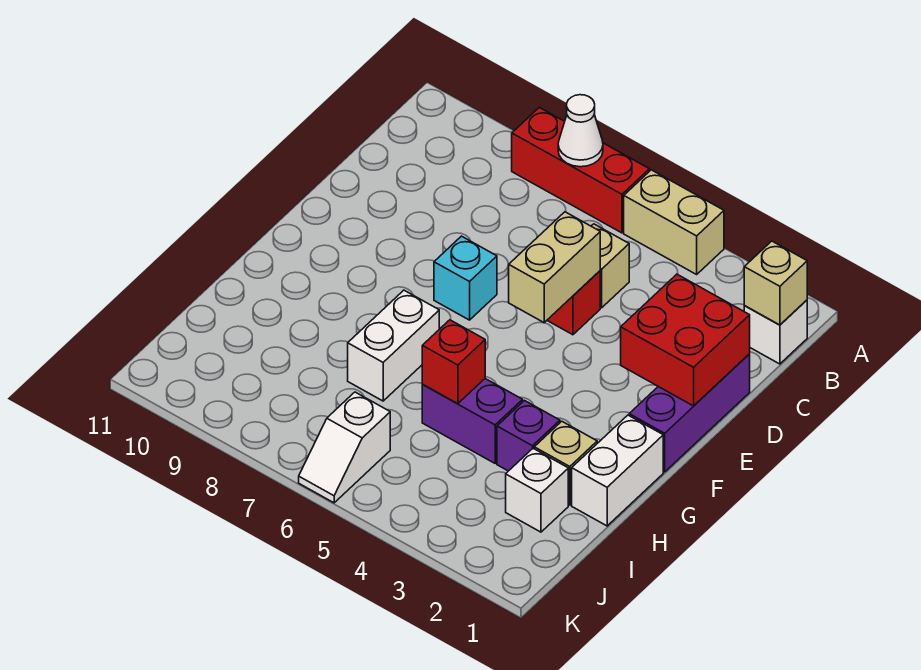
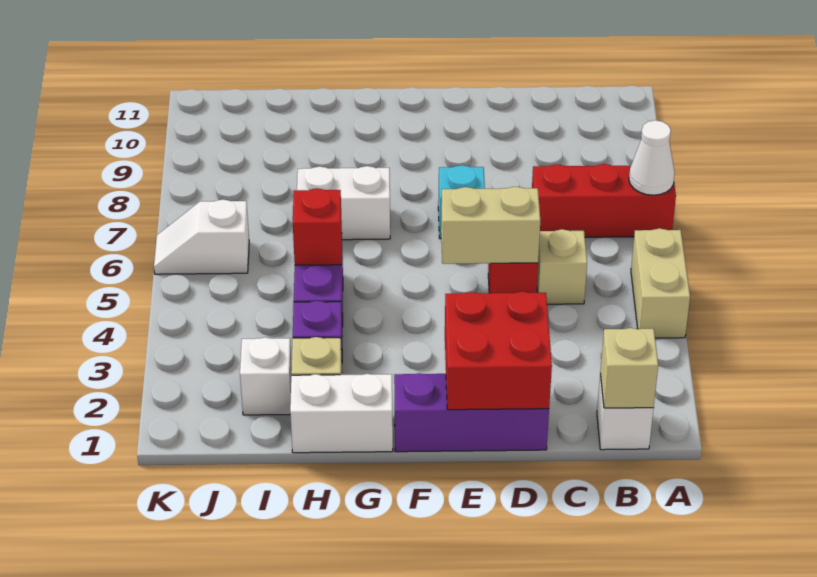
red 1x3 brick [512,107,649,233] -> red 1x3 brick turned to [532,164,676,237]

